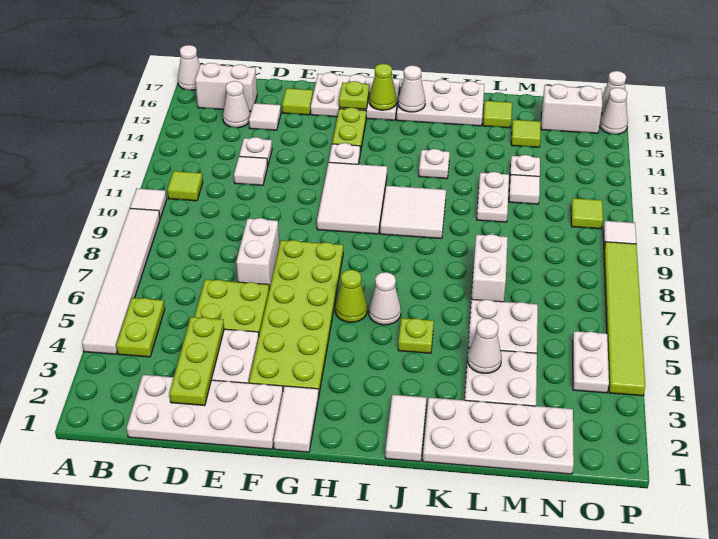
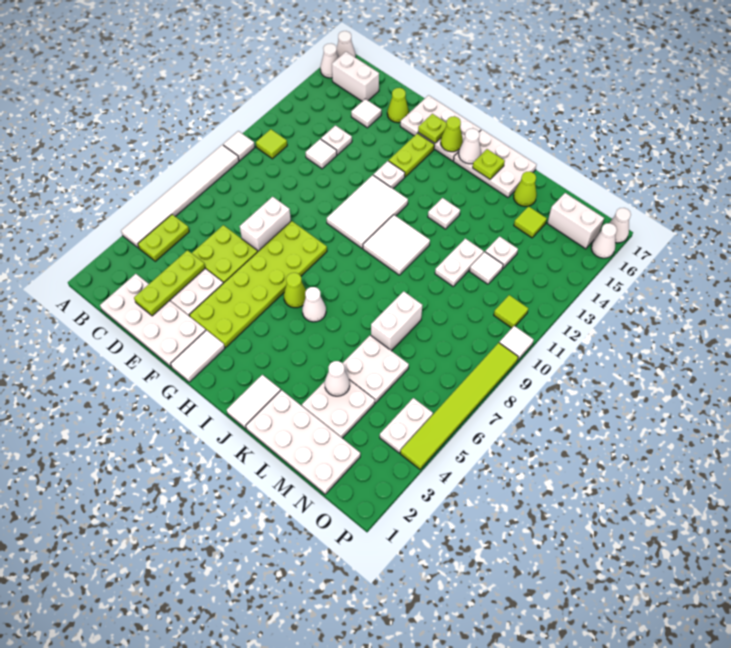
white 1x1 cone [223,81,250,128] -> white 1x1 cone moved to [320,44,338,78]
lime 1x1 tile [282,88,313,115] -> lime 1x1 cone [387,88,409,123]
lime 1x1 plate [398,318,434,353] -> lime 1x1 plate moved to [473,149,505,179]
lime 1x1 tile [483,101,512,128] -> lime 1x1 cone [514,171,537,207]

